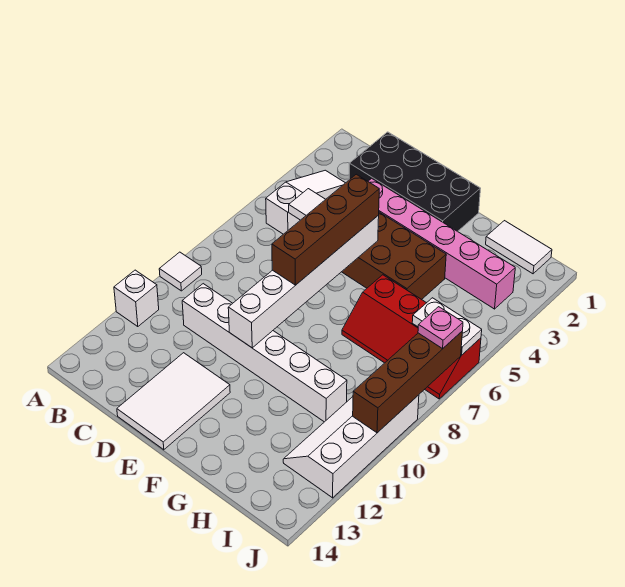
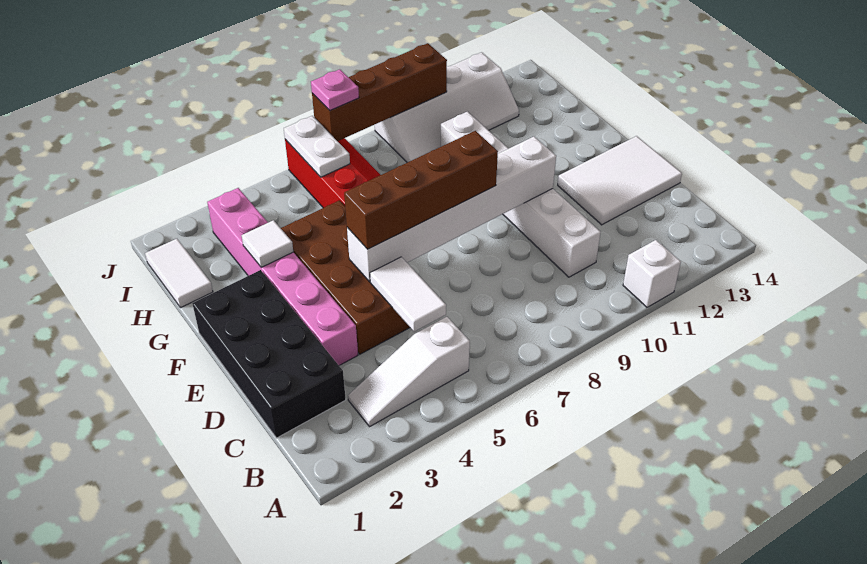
white 1x1 tile [159,252,202,291] -> white 1x1 tile moved to [242,220,293,267]

